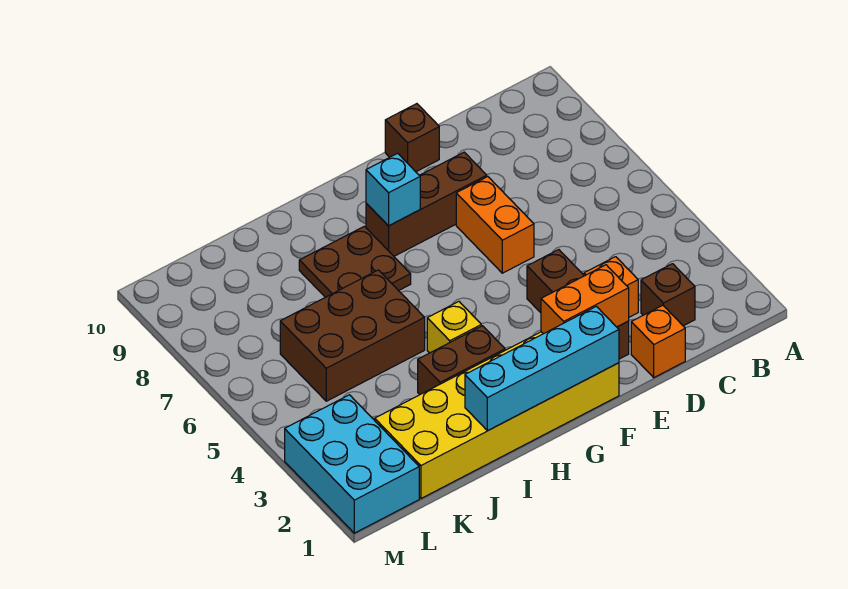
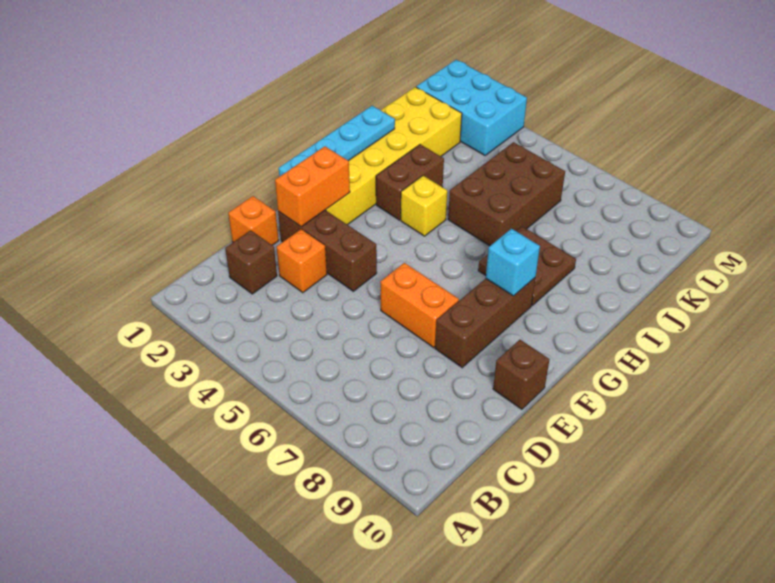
cyan 1x4 brick [465,306,619,431] -> cyan 1x4 plate [279,106,395,177]

